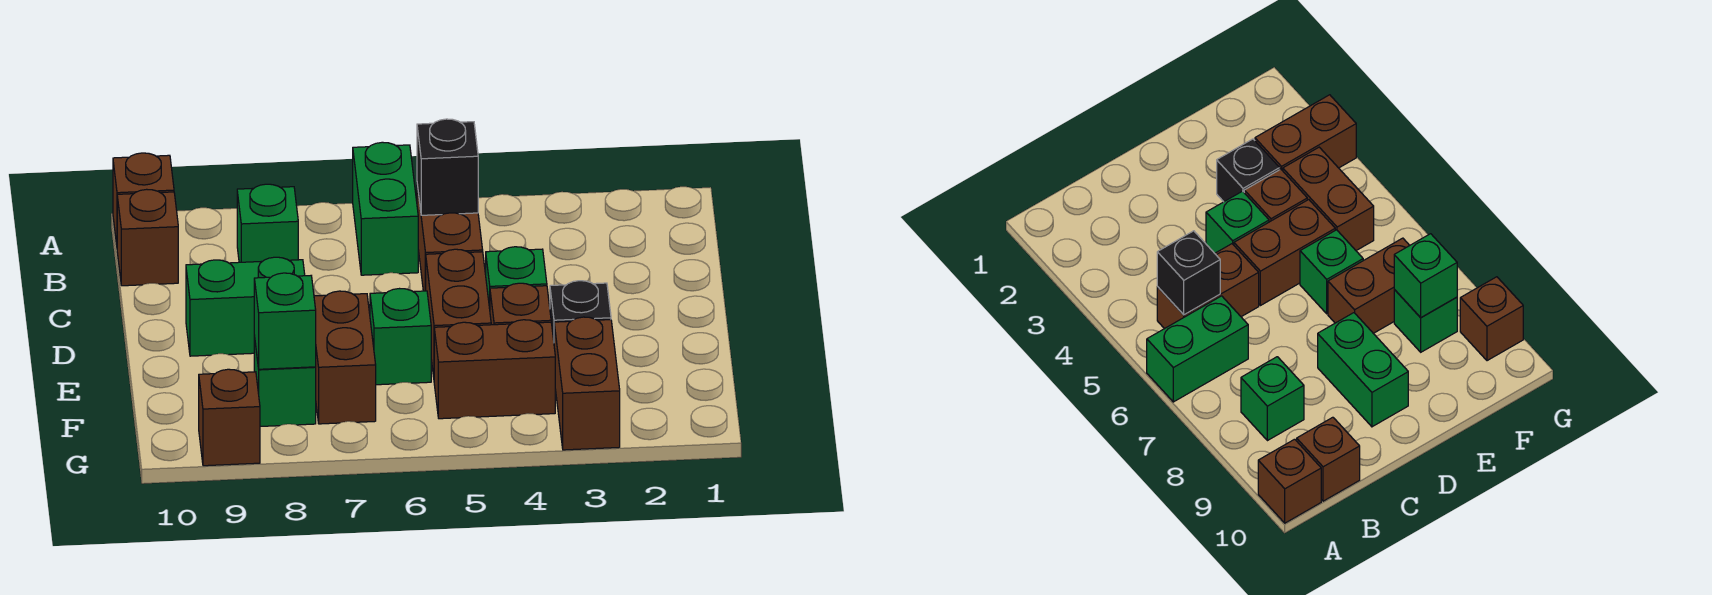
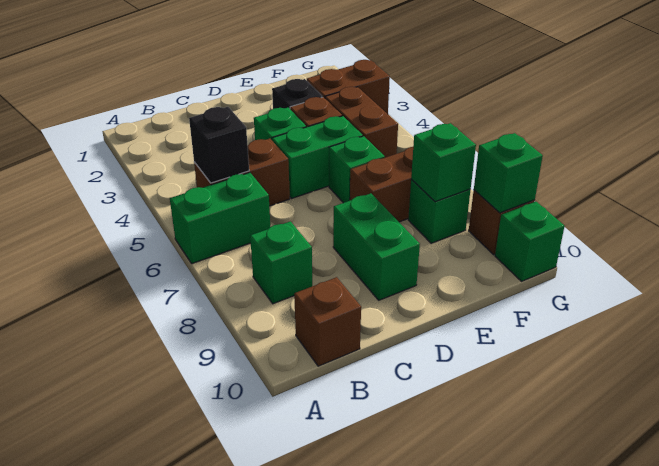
brown 1x1 brick [113,153,174,245] -> none
brown 1x2 brick [426,249,491,377] -> green 1x2 brick [272,116,363,198]
none -> green 1x1 brick [474,133,543,213]
none -> green 1x1 brick [495,202,564,281]

